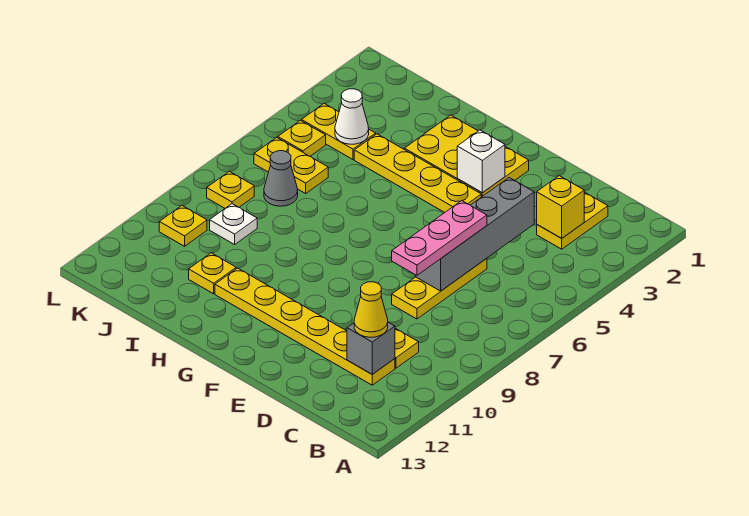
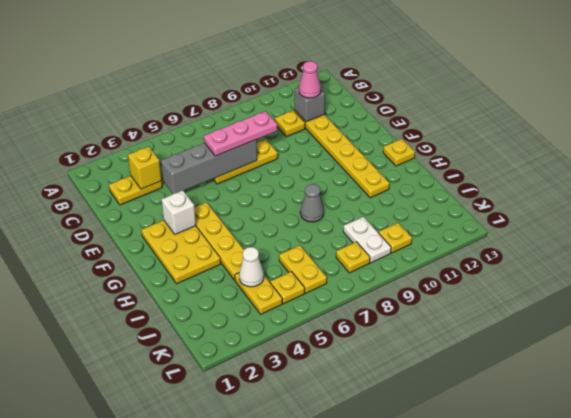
yellow 1x1 cone [354,282,388,337] -> pink 1x1 cone [299,61,321,98]
yellow 1x1 plate [189,253,237,294] -> yellow 1x1 plate moved to [383,139,415,166]
grey 1x1 cone [264,151,298,206] -> grey 1x1 cone moved to [300,184,324,222]
white 1x1 plate [210,204,257,244] -> white 1x2 plate [343,217,391,263]

